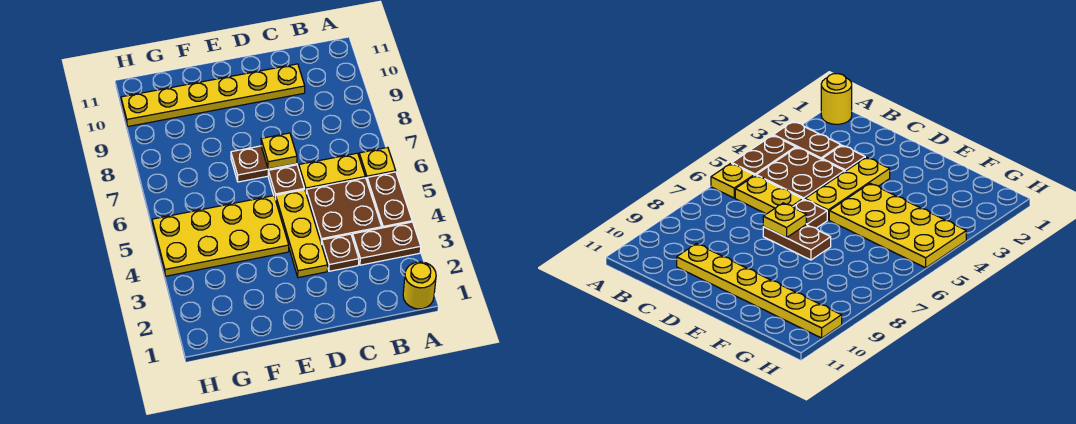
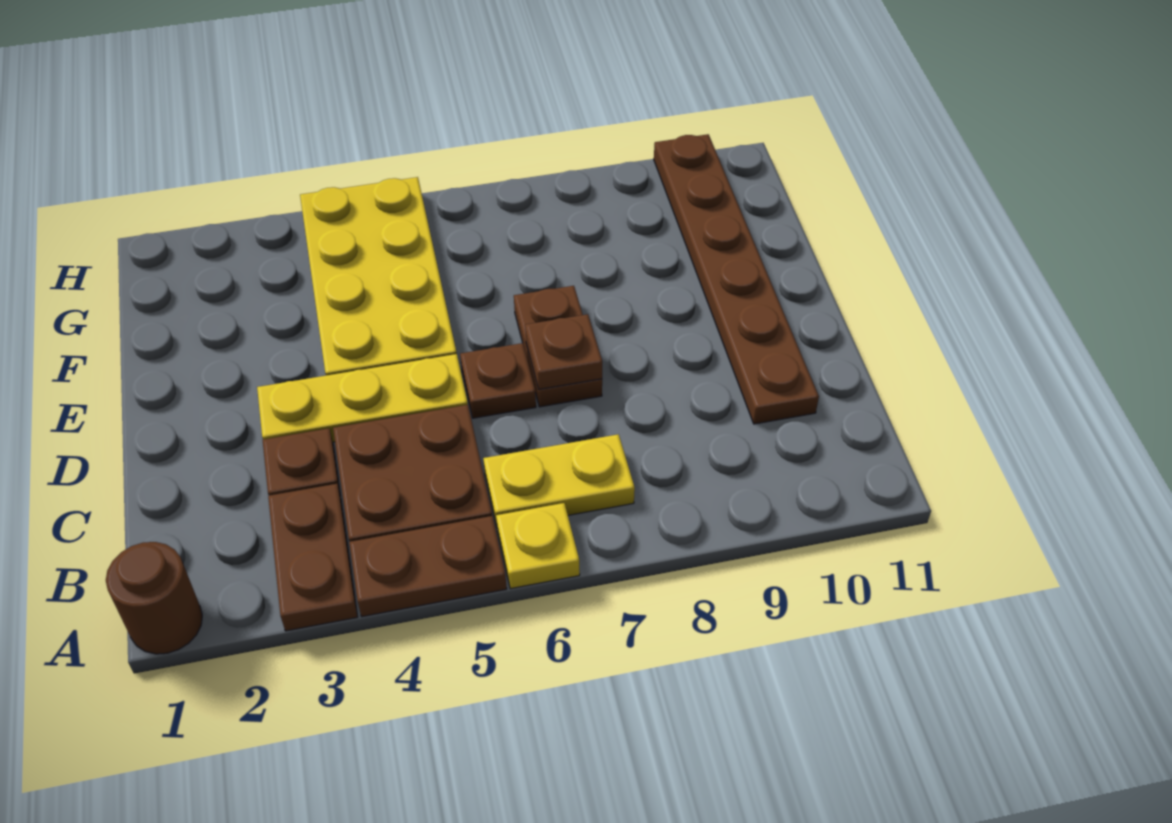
yellow 1x1 round brick [403,262,436,309] -> brown 1x1 round brick [106,542,202,654]
yellow 1x2 plate [299,153,365,192] -> yellow 1x2 plate turned to [483,434,635,527]
yellow 1x6 plate [121,64,305,126] -> brown 1x6 plate [654,134,819,424]
yellow 1x1 plate [261,133,297,169] -> brown 1x1 plate [525,314,602,389]

